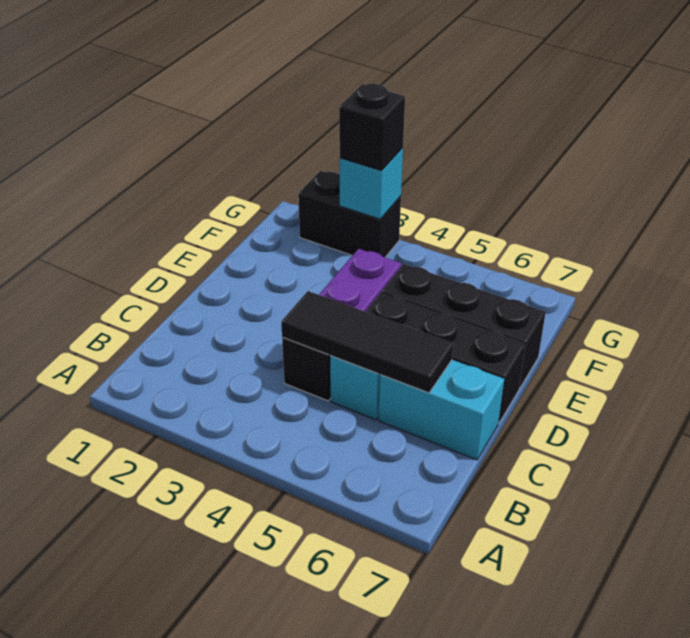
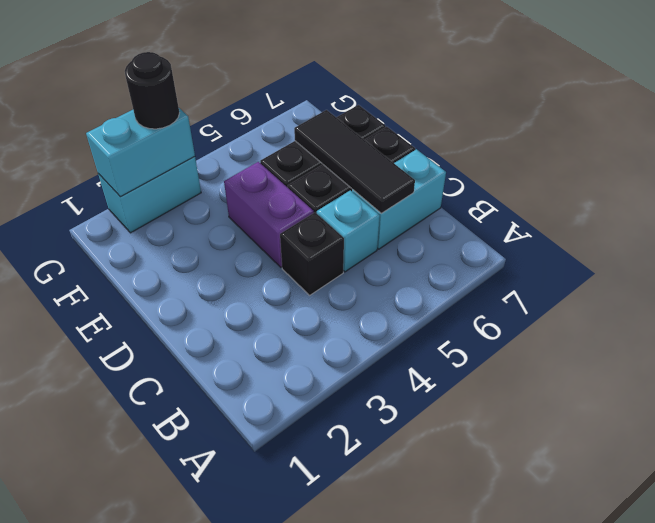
black 1x3 tile [281,291,454,393] -> black 1x3 tile turned to [294,110,415,214]
black 1x2 brick [298,171,401,257] -> cyan 1x2 brick [98,157,201,233]
cyan 1x1 brick [340,148,403,219] -> cyan 1x2 brick [86,108,195,197]
black 1x1 brick [339,84,405,171] -> black 1x1 round brick [125,52,179,129]

